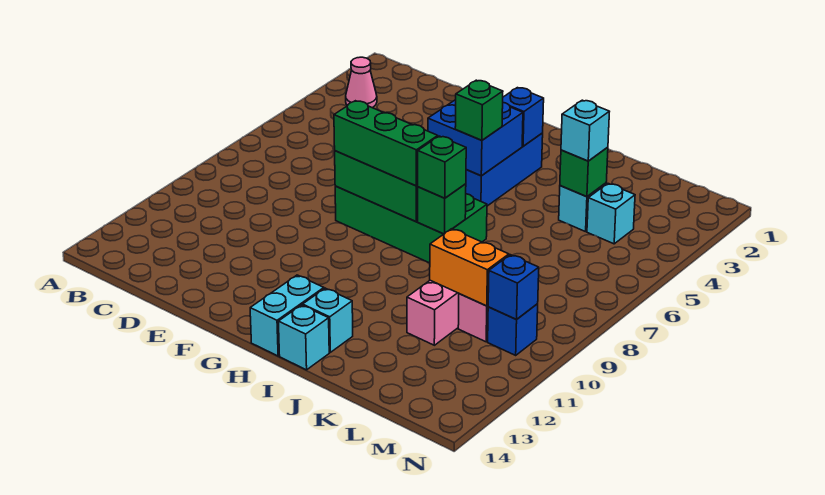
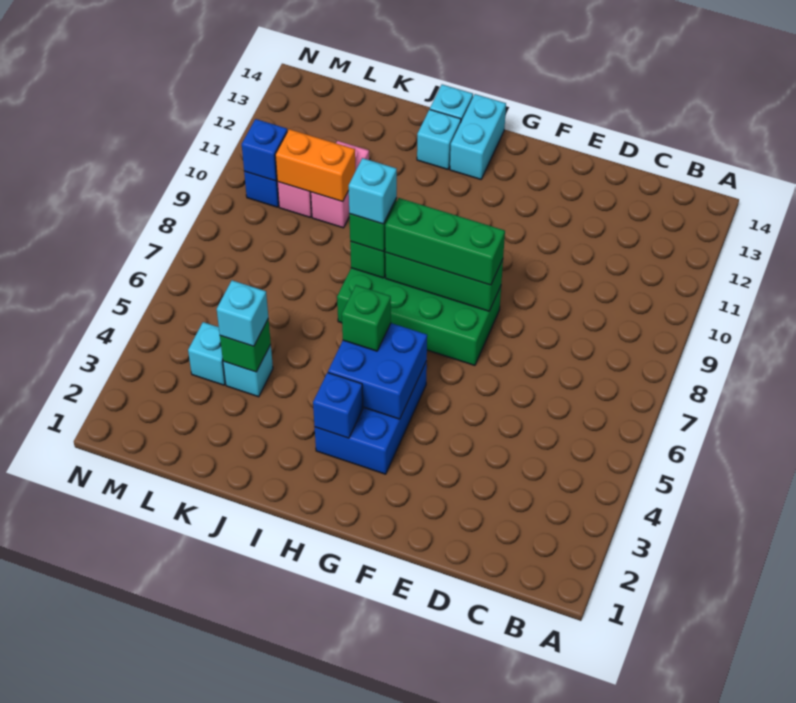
pink 1x1 cone [346,57,377,107] -> none
none -> cyan 1x1 brick [349,158,397,224]

